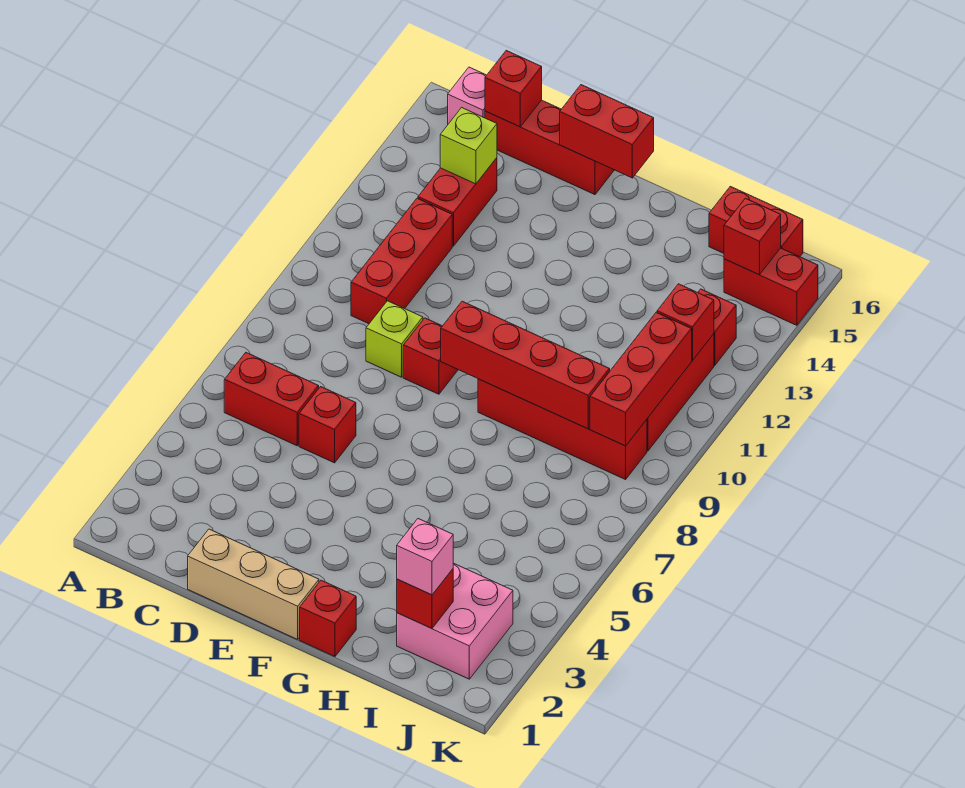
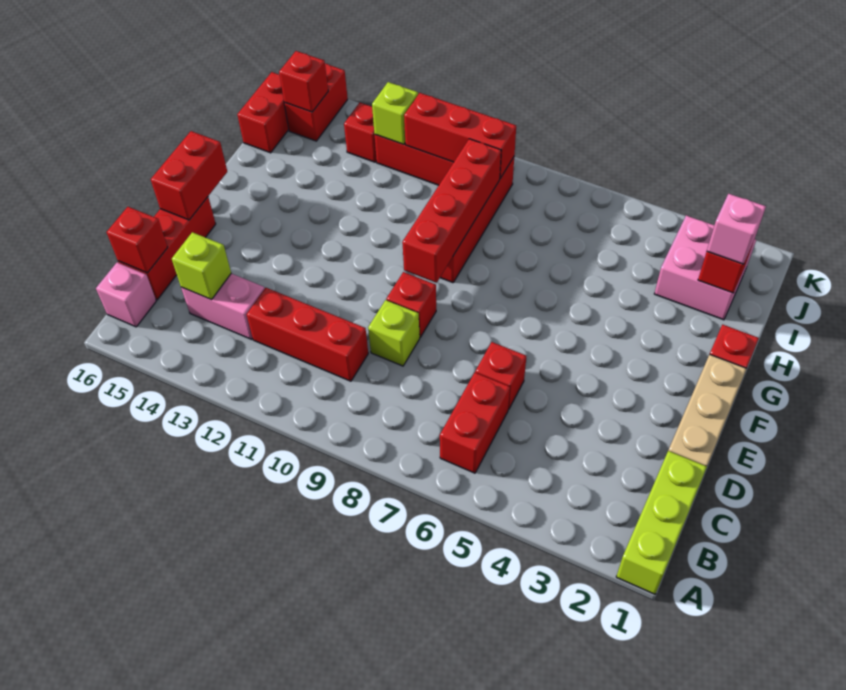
none -> lime 1x3 brick [616,451,707,594]
red 1x2 brick [418,158,497,246] -> pink 1x2 brick [181,274,265,339]
red 1x1 brick [657,284,714,360] -> lime 1x1 brick [372,82,418,145]

